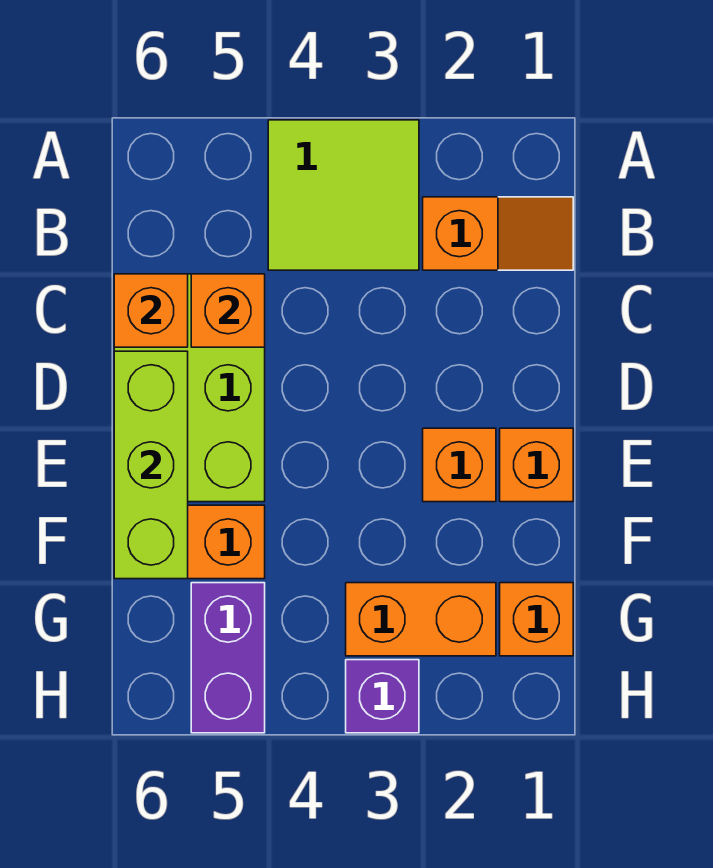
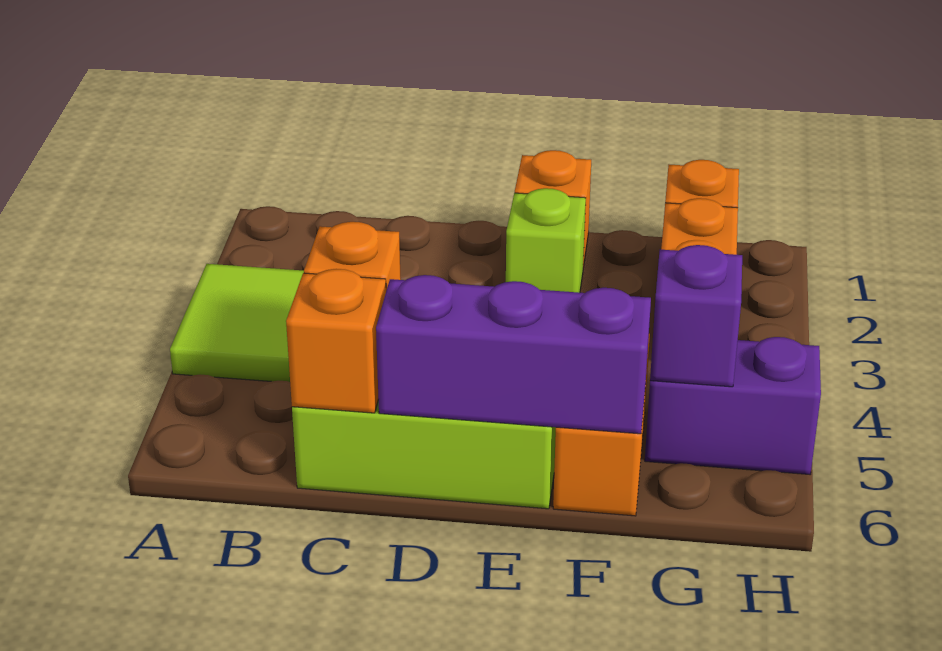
orange 1x2 slope [423,197,573,270] -> none
lime 1x3 brick [114,351,188,579] -> purple 1x3 brick [376,275,651,434]
orange 1x1 brick [423,428,496,502] -> lime 1x1 brick [506,188,586,293]
purple 1x1 brick [346,660,419,733] -> purple 1x1 brick moved to [650,245,742,387]

